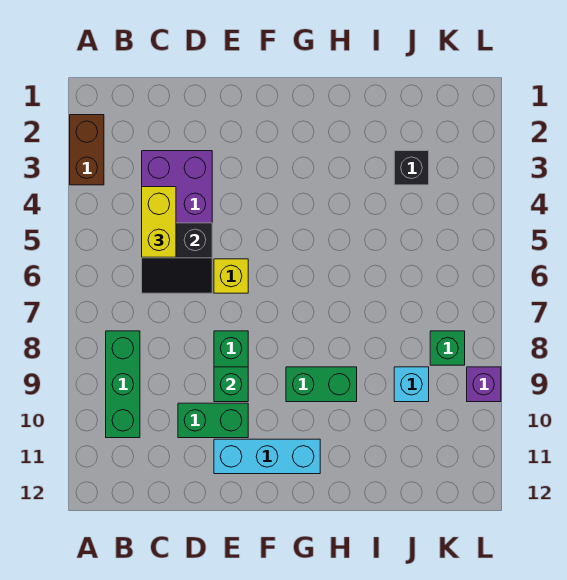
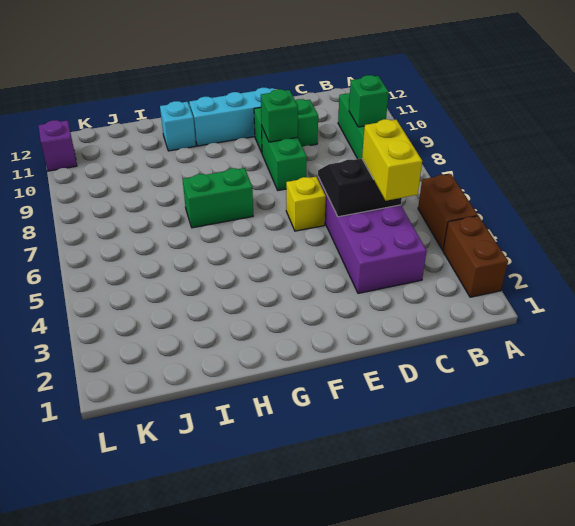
none -> brown 1x2 brick [418,174,478,250]
green 1x2 brick [286,367,357,402] -> green 1x2 brick moved to [183,168,253,228]
black 1x1 brick [394,151,429,185] -> none
cyan 1x1 brick [394,367,429,402] -> cyan 1x1 brick moved to [160,101,196,151]
green 1x1 brick [430,331,465,365] -> green 1x1 brick moved to [349,75,389,127]
purple 1x1 brick [467,367,501,402] -> purple 1x1 brick moved to [38,120,77,171]

